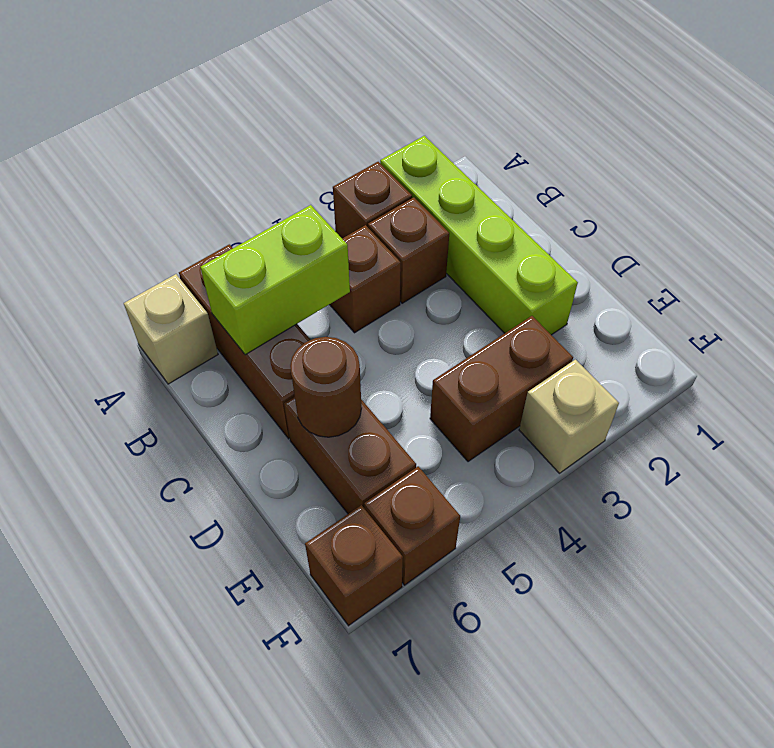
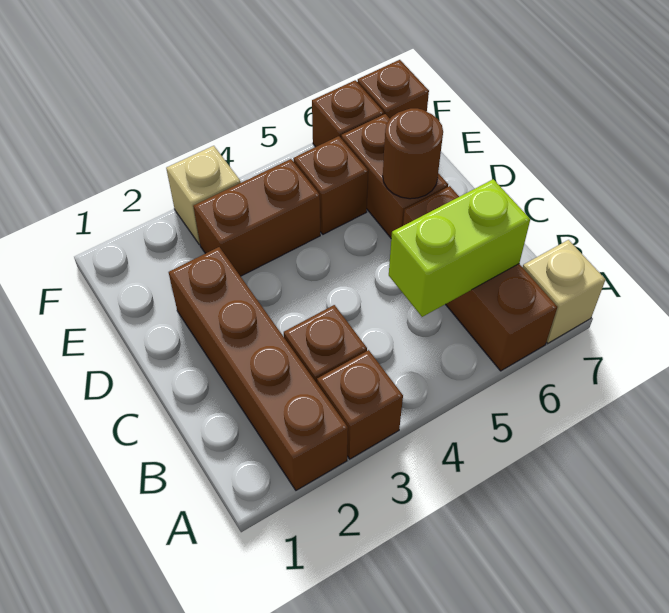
lime 1x4 brick [380,136,578,335] -> brown 1x4 brick [169,247,348,490]
brown 1x1 brick [329,225,401,333] -> brown 1x1 brick moved to [293,136,368,234]

